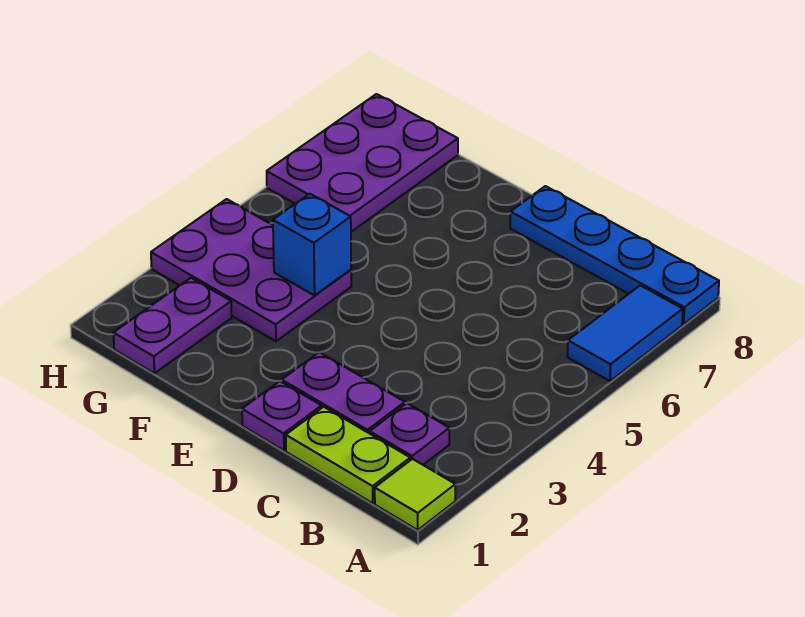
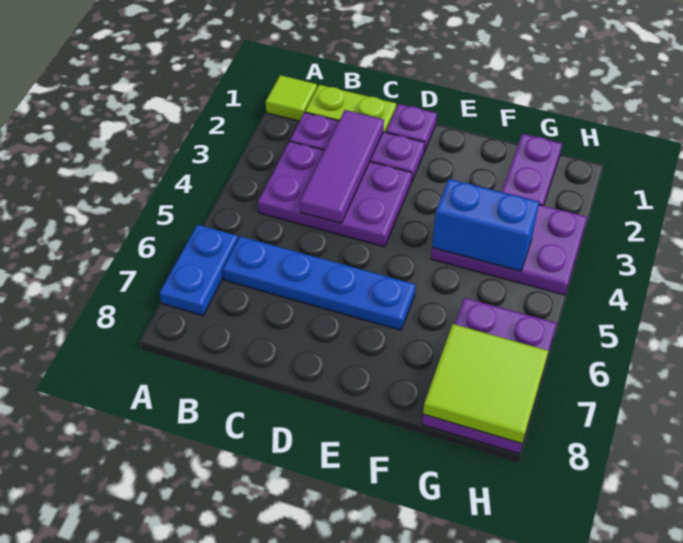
blue 1x2 tile [568,285,683,381] -> blue 1x2 plate [160,225,238,315]
blue 1x4 plate [510,186,719,324] -> blue 1x4 plate moved to [223,236,416,330]
none -> purple 2x3 plate [258,141,412,247]
none -> purple 1x3 tile [300,110,384,223]
blue 1x1 brick [273,194,351,295] -> blue 1x2 brick [432,179,539,271]
none -> lime 2x2 tile [423,324,548,443]

